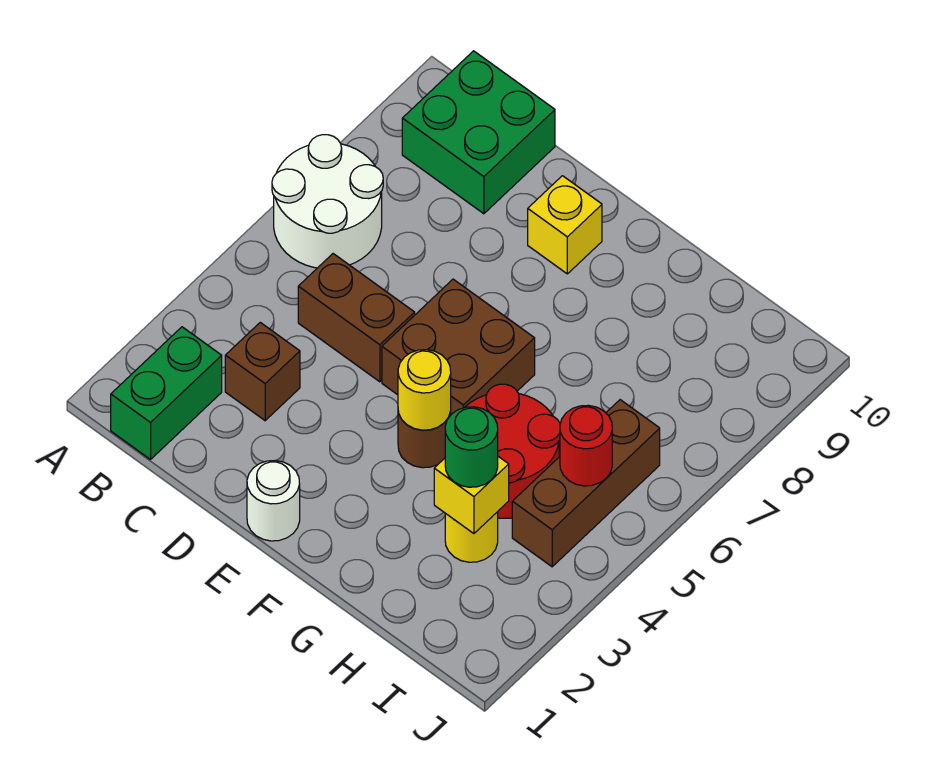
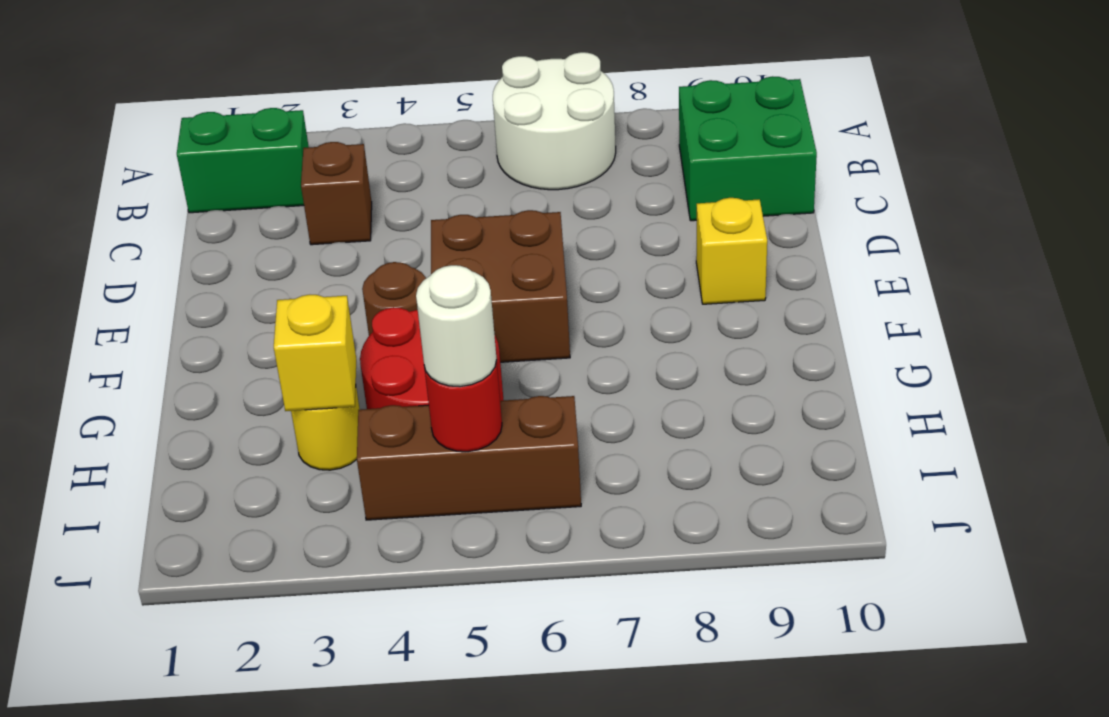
brown 1x2 brick [298,254,415,382] -> none
white 1x1 round brick [247,460,300,541] -> white 1x1 round brick moved to [416,265,497,387]
yellow 1x1 round brick [398,350,451,430] -> none
green 1x1 round brick [445,407,498,487] -> none

